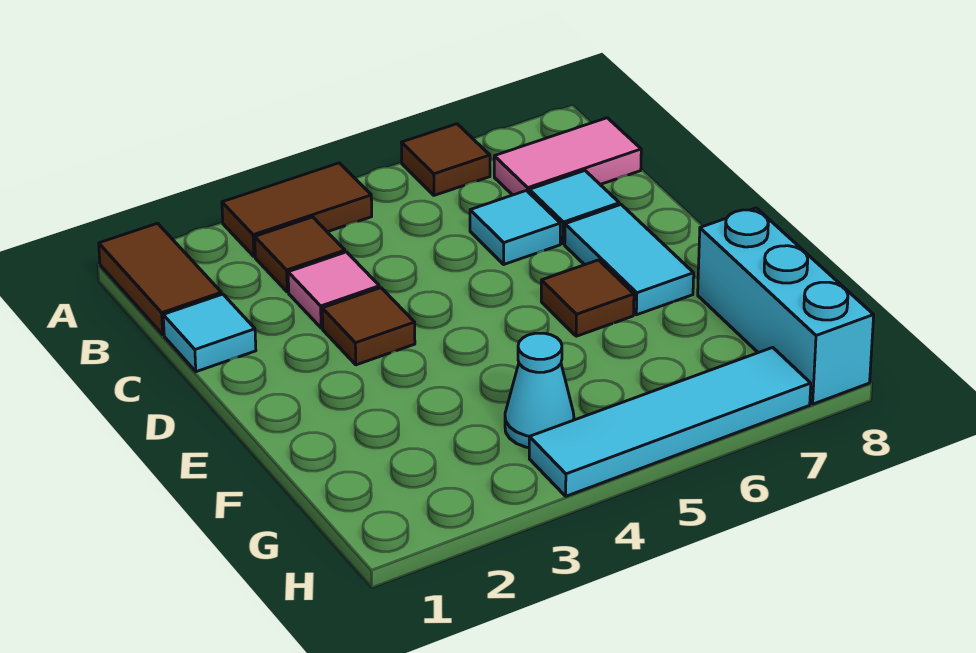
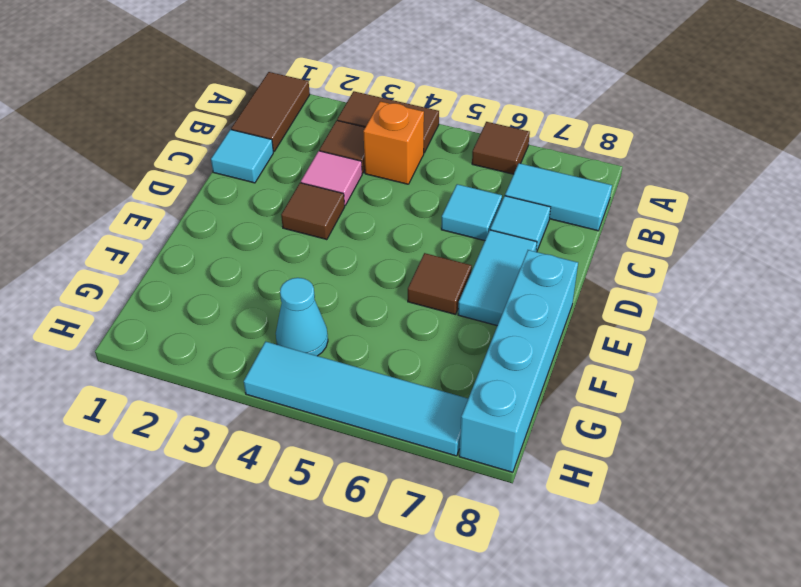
none -> orange 1x1 brick [363,101,424,184]
pink 1x2 tile [494,118,641,195] -> cyan 1x2 tile [505,163,612,231]
cyan 1x3 brick [698,208,874,404] -> cyan 1x4 brick [459,250,578,472]

